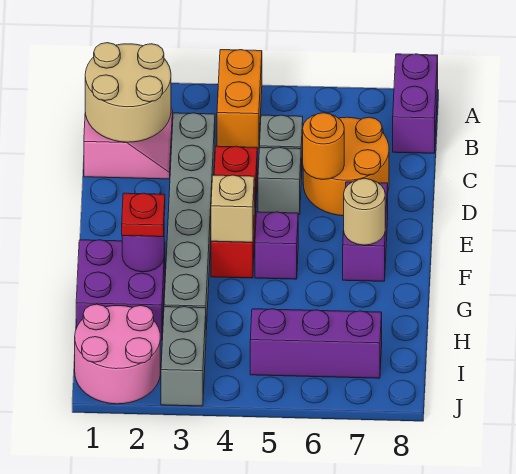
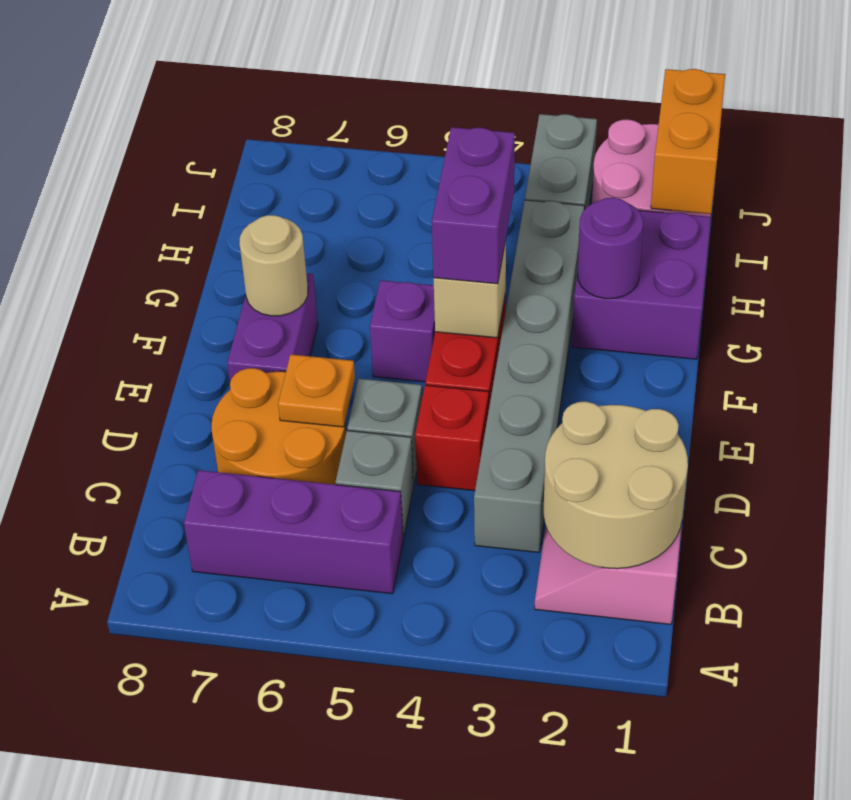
orange 1x2 brick [217,50,262,149] -> orange 1x2 brick moved to [651,69,725,214]
purple 1x2 brick [393,54,438,153] -> purple 1x2 brick moved to [432,127,515,284]
orange 1x1 round brick [303,113,344,179] -> orange 1x1 plate [278,354,355,427]
red 1x1 plate [122,193,165,237] -> none
purple 1x3 brick [250,309,382,378] -> purple 1x3 brick moved to [184,470,403,594]

